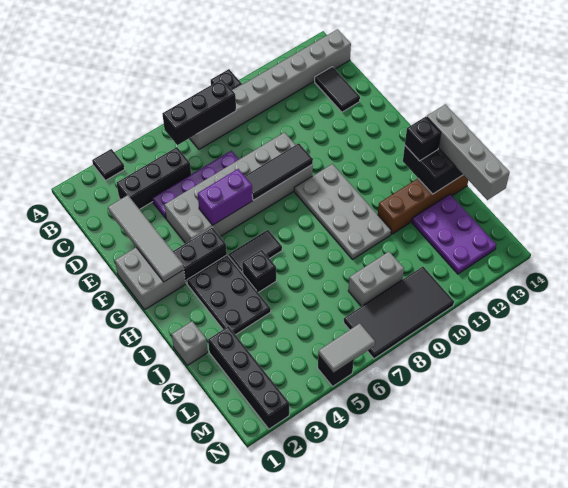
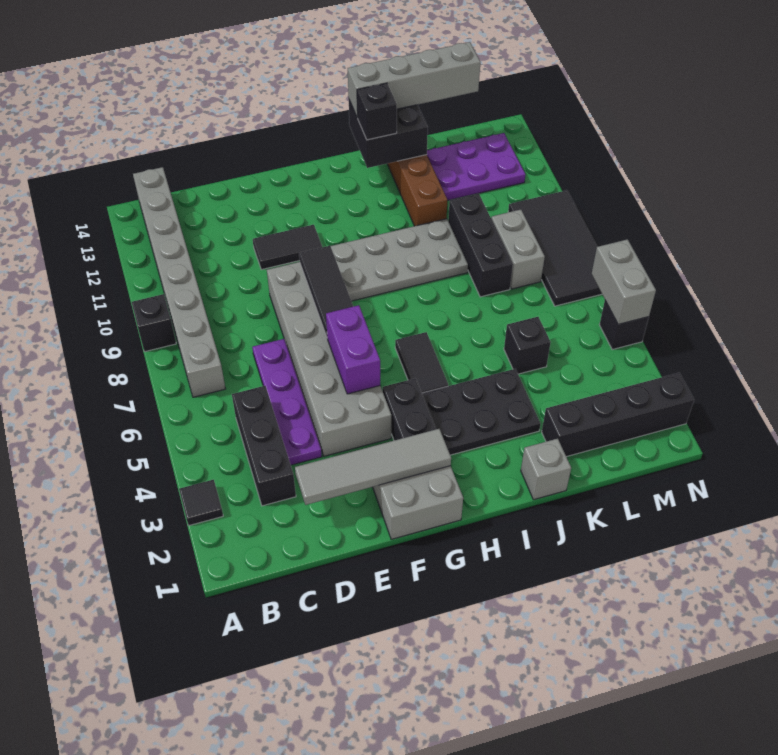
black 1x3 brick [163,79,236,145] -> black 1x3 brick moved to [448,194,513,297]
black 1x2 tile [315,67,360,112] -> black 1x2 tile moved to [253,225,322,270]
black 1x1 brick [242,250,276,293] -> black 1x1 brick moved to [504,317,551,374]
grey 1x2 tile [318,323,375,373] -> grey 1x2 brick [592,239,656,324]

